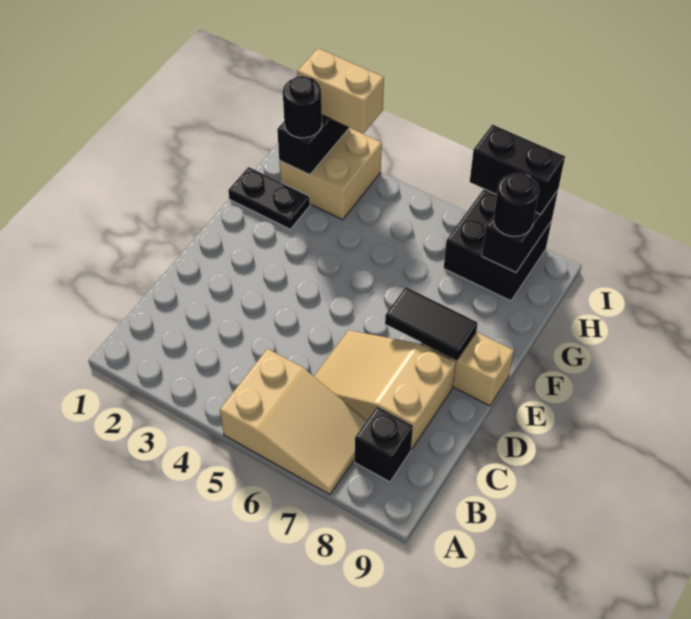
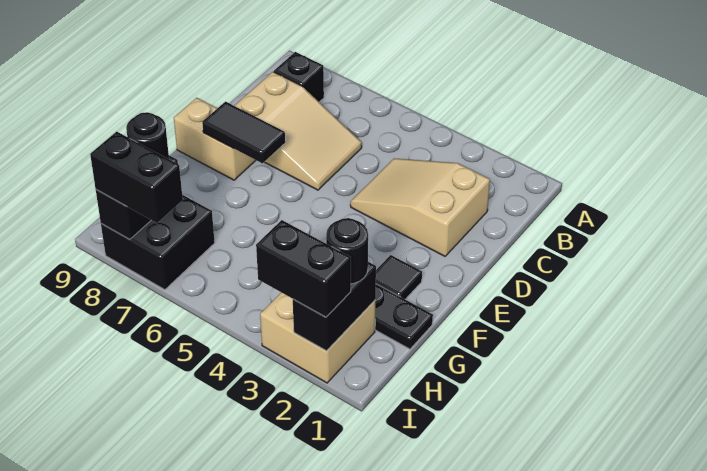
tan 2x3 slope [220,349,367,494] -> tan 2x3 slope moved to [350,158,490,256]
none -> black 1x1 tile [376,255,422,299]
tan 1x2 brick [297,48,384,134] -> black 1x2 brick [256,220,351,317]

